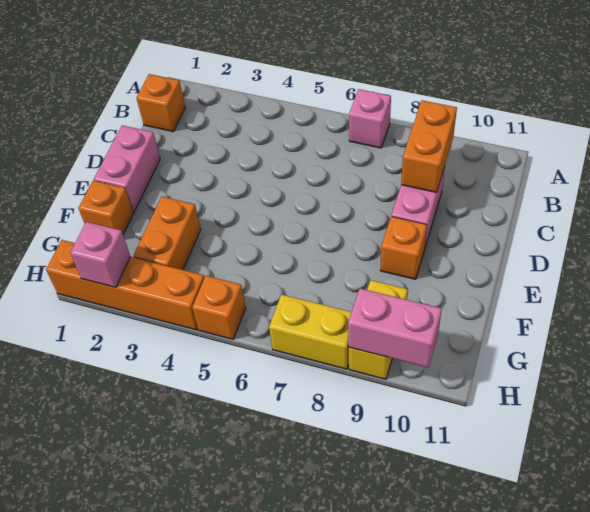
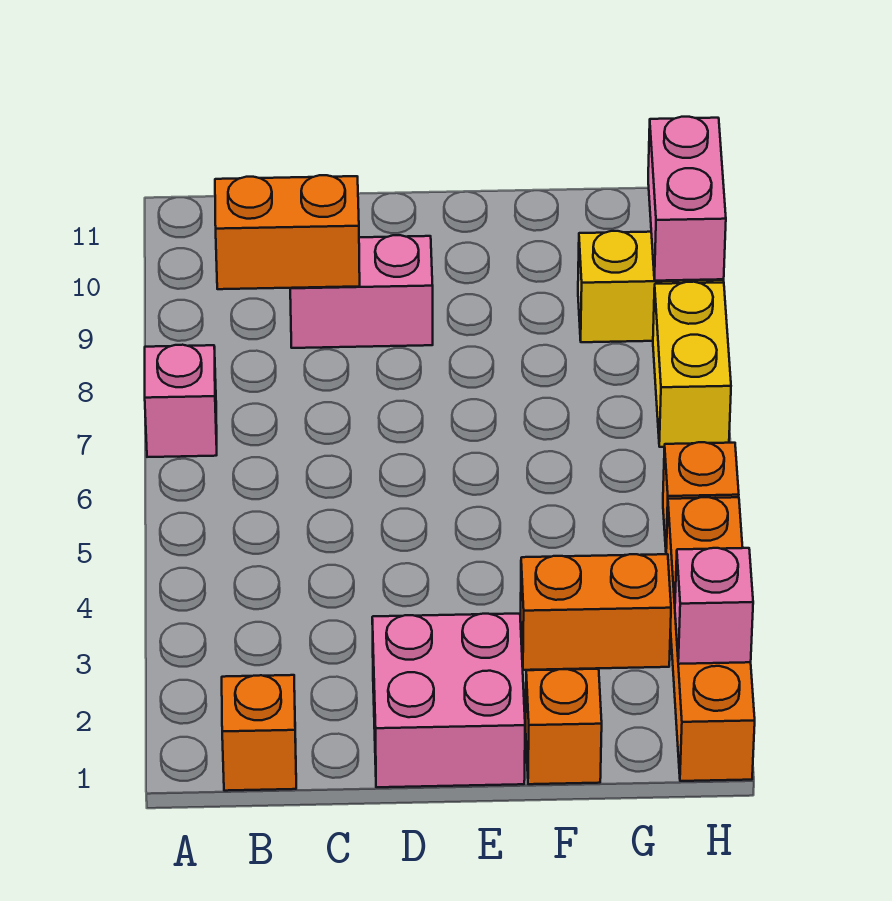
pink 1x2 brick [94,125,160,212] -> pink 2x2 brick [372,614,525,787]
orange 1x1 brick [380,217,427,279] -> none

